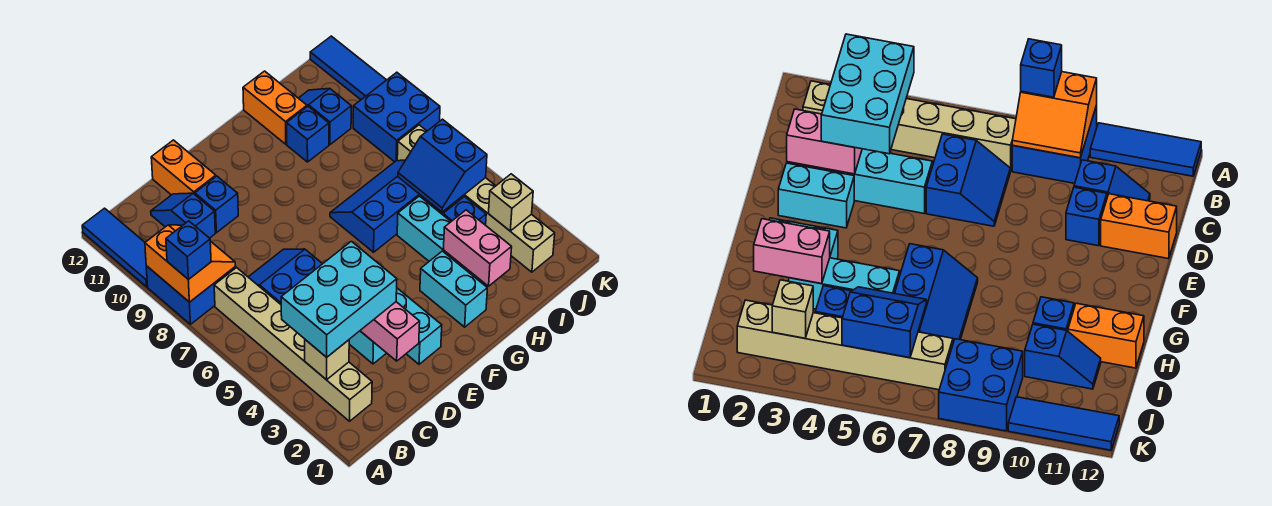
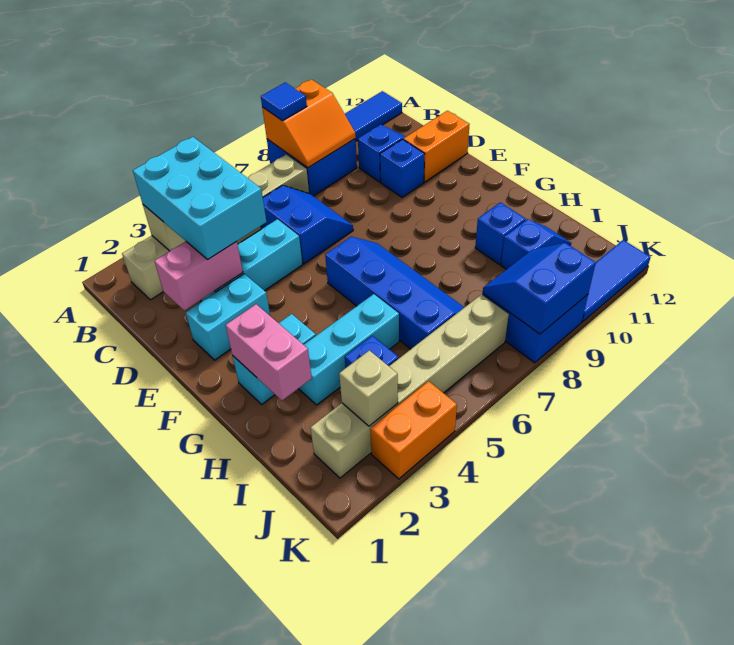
blue 1x1 brick [166,221,211,279] -> blue 1x1 tile [261,82,307,121]
blue 2x3 slope [330,160,433,252] -> blue 2x4 slope [325,237,464,349]
pink 1x2 brick [443,210,512,286] -> pink 1x2 brick turned to [225,304,312,400]
orange 1x2 brick [243,71,307,144] -> orange 1x2 brick moved to [370,381,457,479]
blue 2x2 slope [398,119,487,212] -> blue 2x2 slope moved to [483,243,596,334]

